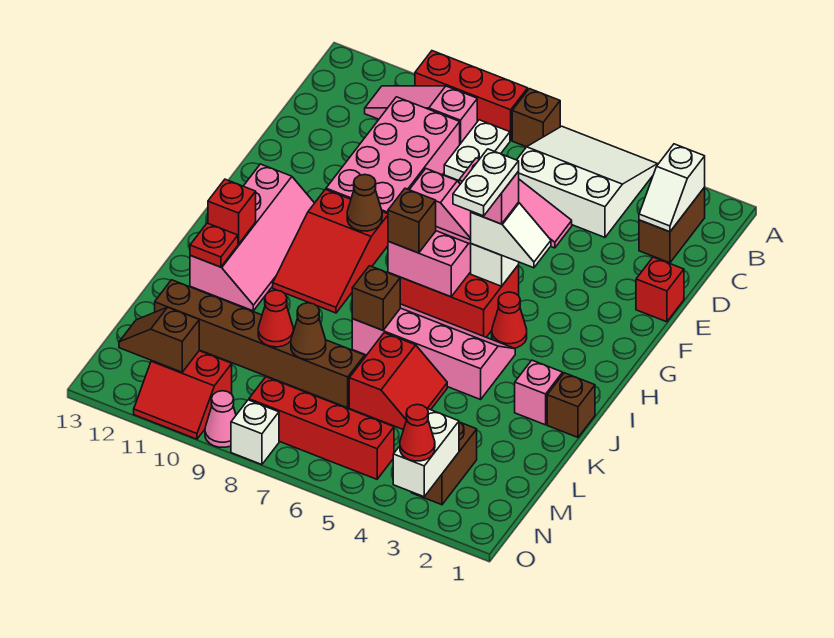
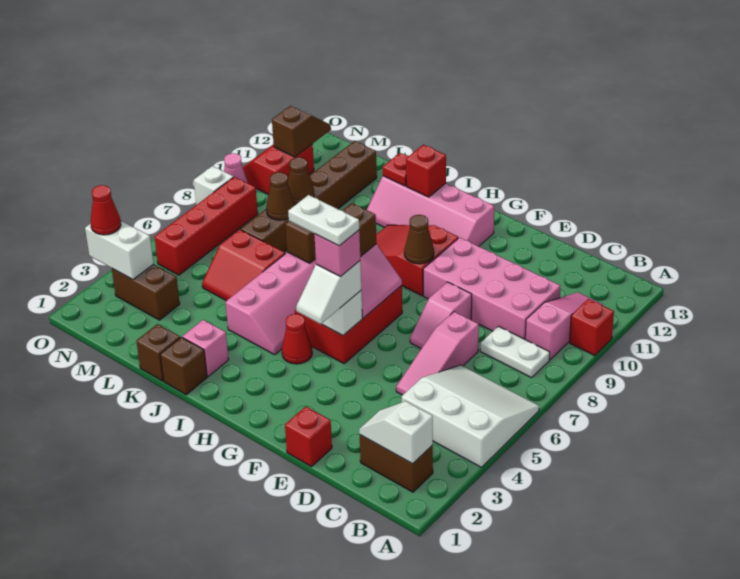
white 3x3 slope [517,126,658,237] -> white 3x3 slope turned to [402,365,539,467]
brown 1x1 brick [512,89,560,147] -> brown 1x1 brick moved to [136,324,180,381]
red 1x3 brick [415,51,528,140] -> red 1x1 brick [570,299,614,356]
red 1x1 cone [258,290,293,347] -> brown 1x1 cone [288,157,314,205]

